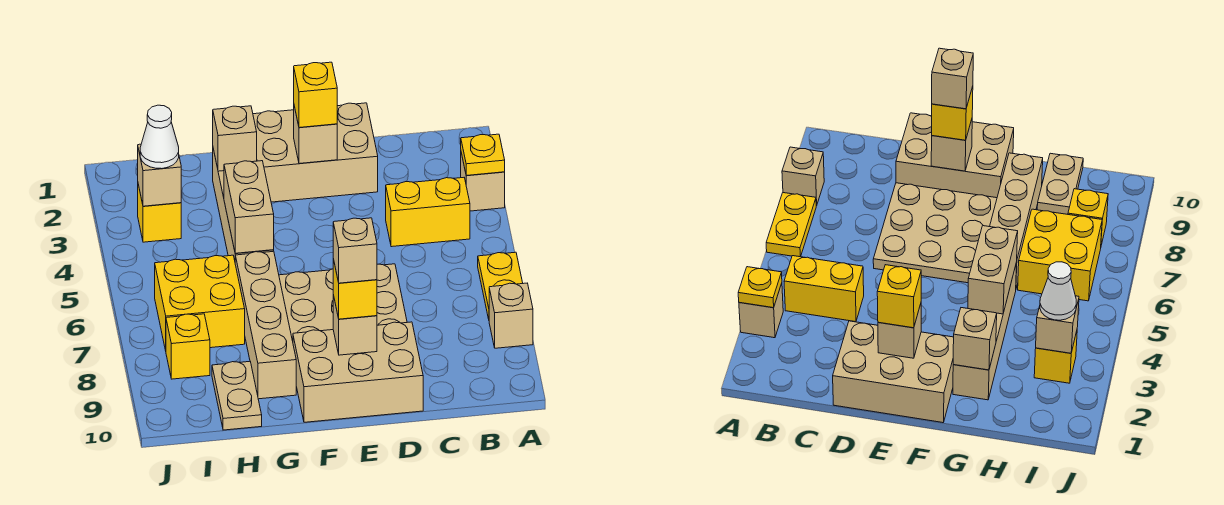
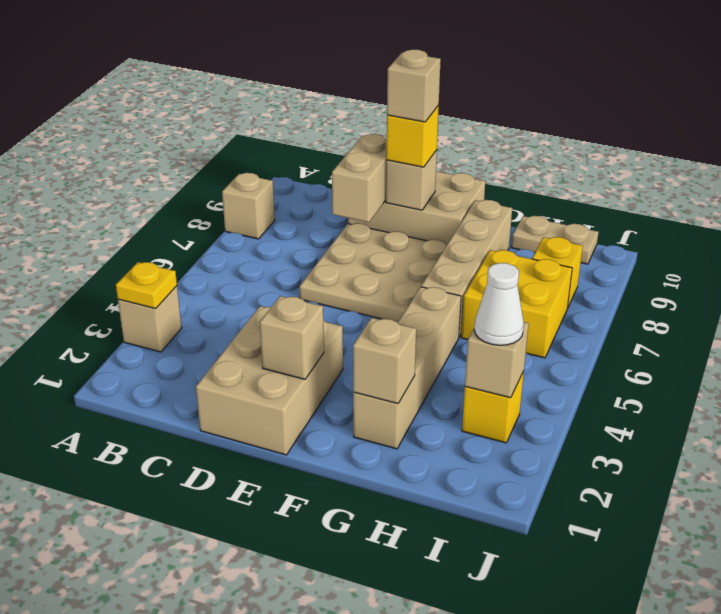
yellow 1x2 plate [478,252,523,319] -> none
yellow 1x2 brick [386,178,470,247] -> none
tan 2x3 brick [253,103,378,202] -> tan 2x3 brick turned to [196,306,343,455]
yellow 1x1 brick [294,62,337,128] -> none
tan 1x2 brick [224,161,274,253] -> tan 1x2 brick moved to [332,134,387,222]
tan 1x2 plate [212,362,262,430] -> tan 1x2 plate turned to [511,216,598,264]

